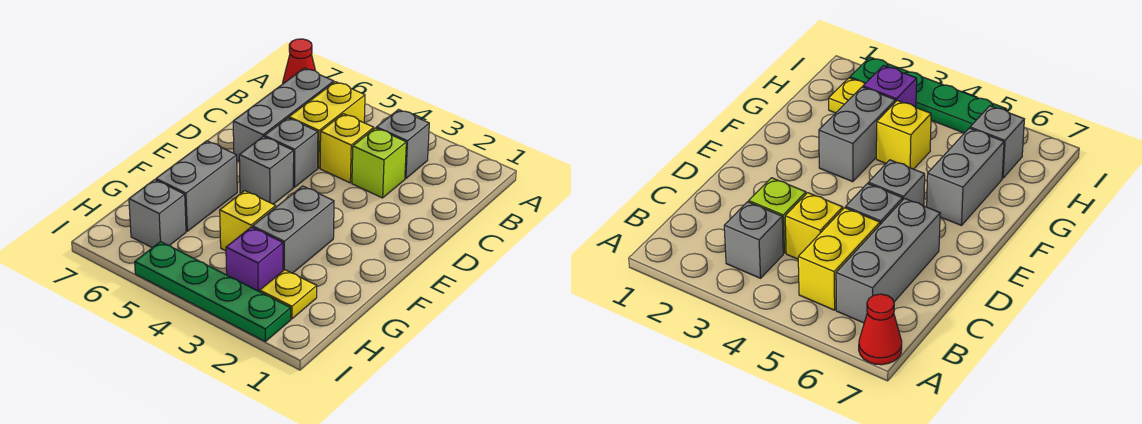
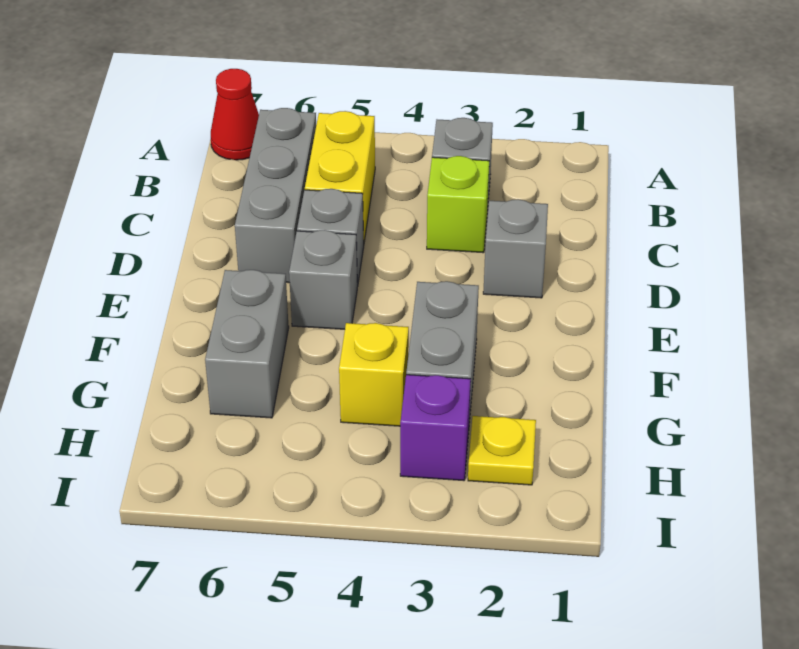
yellow 1x1 brick [320,114,374,183] -> none
grey 1x1 brick [129,180,186,248] -> grey 1x1 brick moved to [483,199,548,298]
green 1x4 plate [135,242,291,341] -> none

